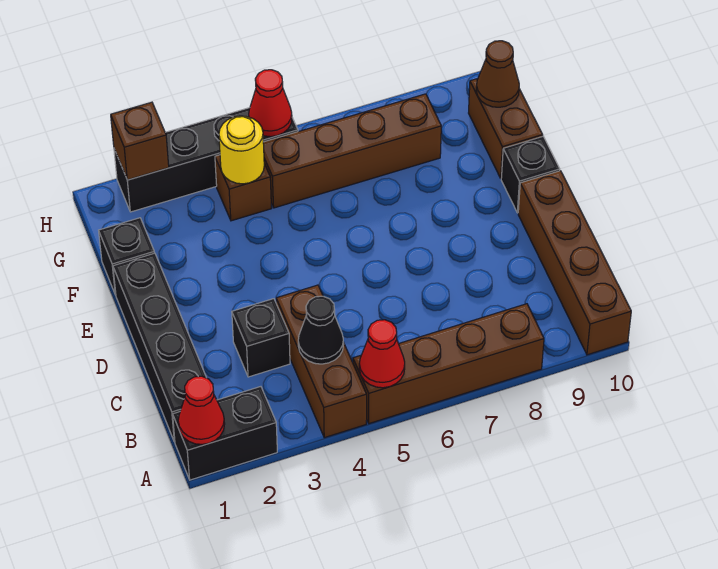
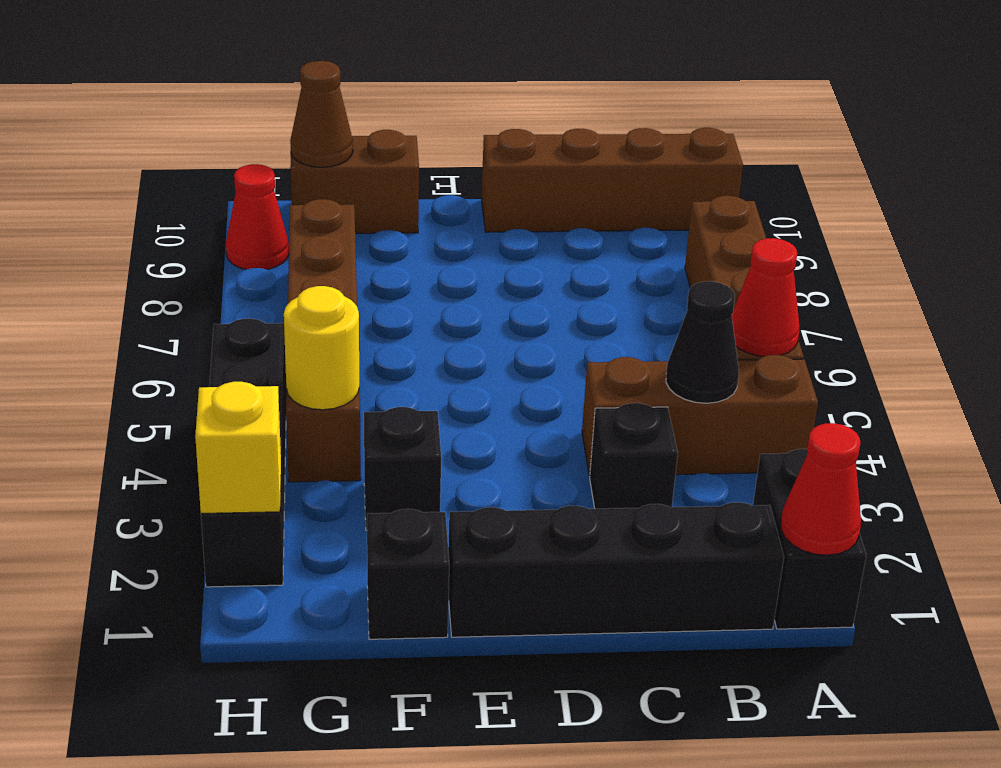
black 1x1 brick [501,136,560,213] -> black 1x1 brick moved to [364,407,441,530]
brown 1x1 brick [111,102,169,180] -> yellow 1x1 brick [195,382,281,513]
red 1x1 cone [249,70,292,137] -> red 1x1 cone moved to [226,164,289,269]

